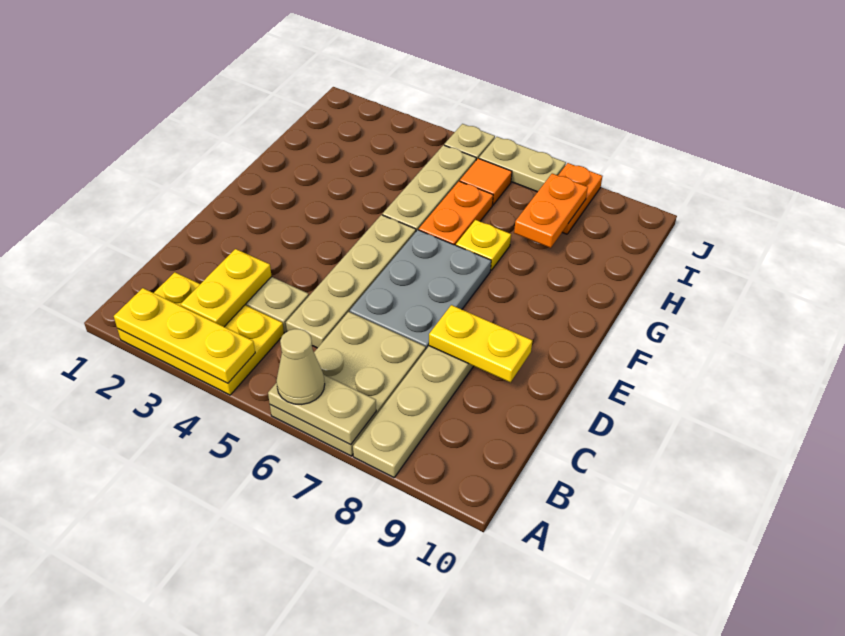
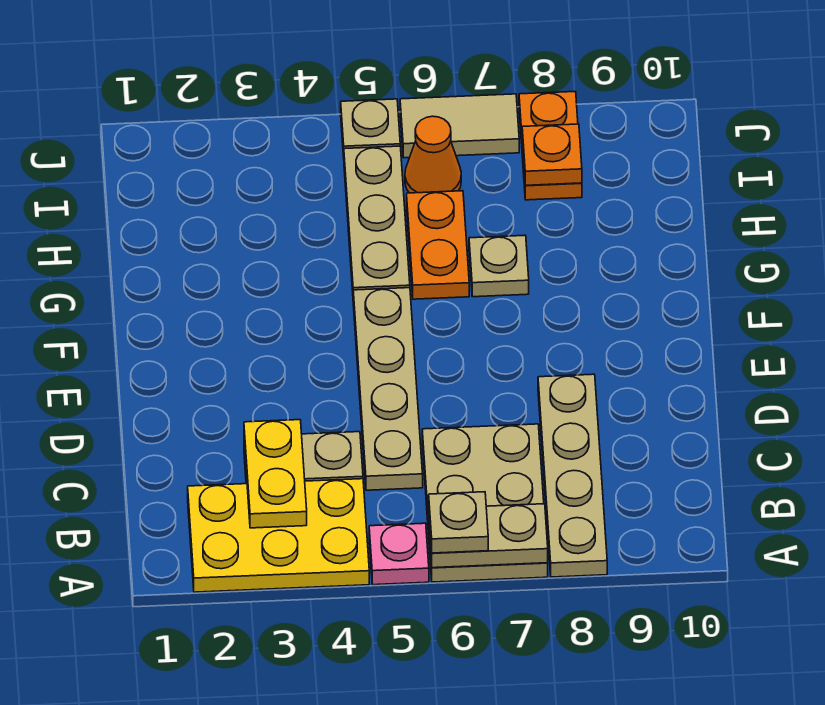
yellow 1x3 plate [114,288,255,383] -> none
none -> pink 1x1 plate [369,523,429,585]
tan 1x1 cone [276,329,325,404] -> tan 1x1 plate [429,492,488,553]
grey 2x3 plate [350,230,491,349] -> none
yellow 1x2 plate [429,305,532,382] -> none
yellow 1x1 plate [456,220,511,270] -> tan 1x1 plate [469,235,529,297]
orange 1x2 plate [514,174,588,248] -> orange 1x1 plate [522,124,582,185]
orange 1x1 tile [460,158,512,205] -> orange 1x1 cone [405,116,461,193]
tan 1x2 plate [479,137,566,192] -> tan 1x2 tile [400,94,519,158]

